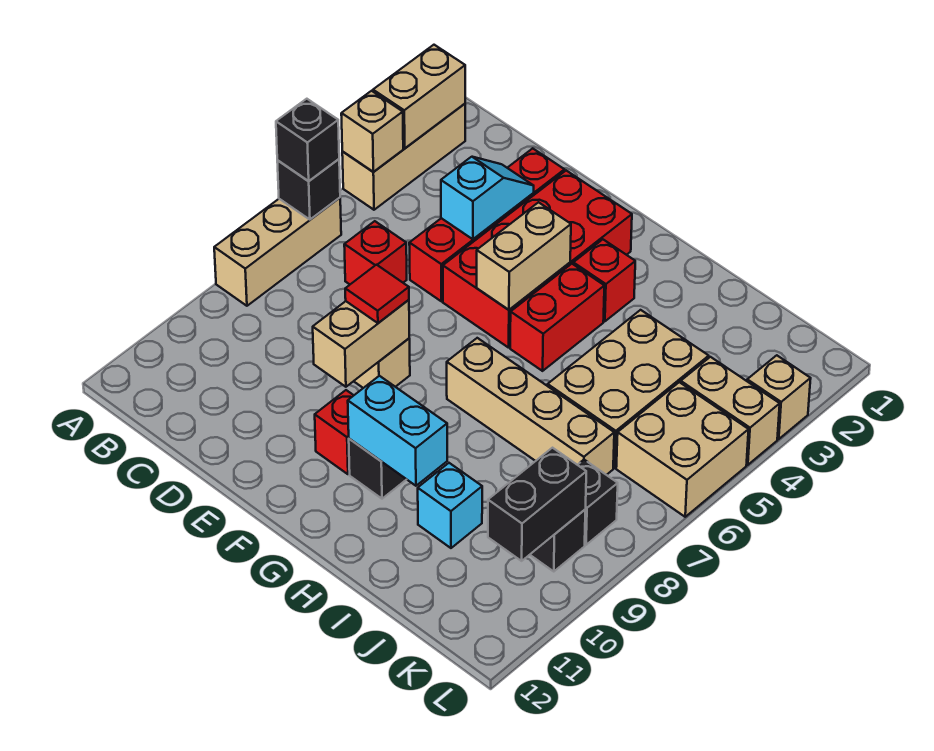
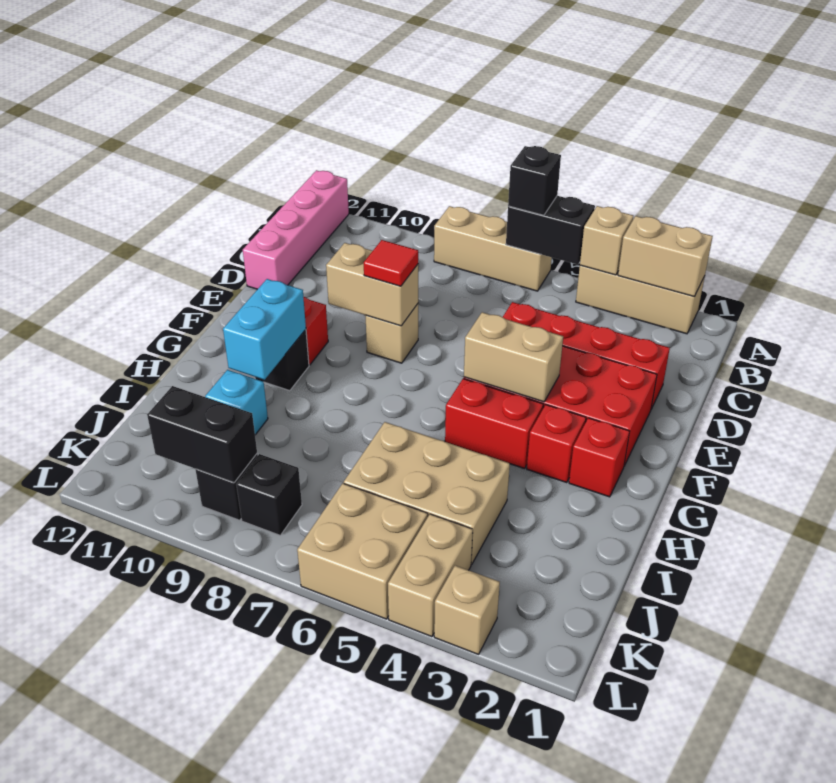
black 1x1 brick [277,159,340,220] -> black 1x2 brick [506,196,595,264]
none -> pink 1x4 brick [243,170,349,289]
red 1x1 brick [344,221,407,284] -> red 1x1 brick moved to [569,418,630,497]
cyan 1x2 slope [441,157,534,239] -> none
tan 1x4 brick [447,338,614,475] -> none

